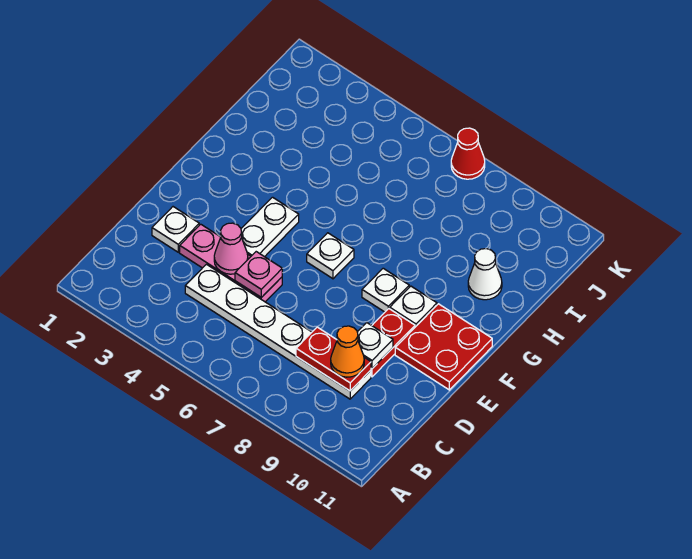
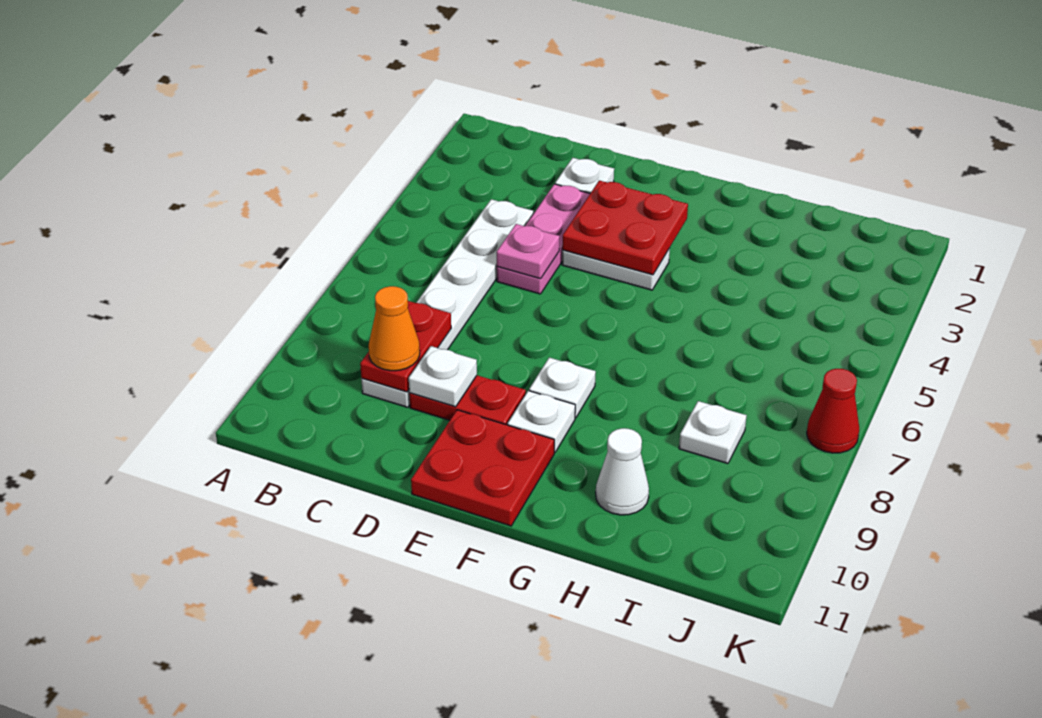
pink 1x1 cone [214,223,248,274] -> none
none -> red 2x2 plate [562,180,688,275]
white 1x1 plate [307,233,354,279] -> white 1x1 plate moved to [679,401,747,464]

